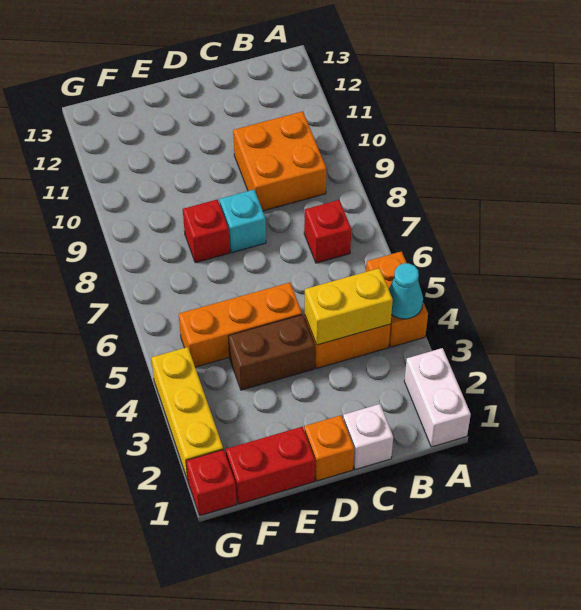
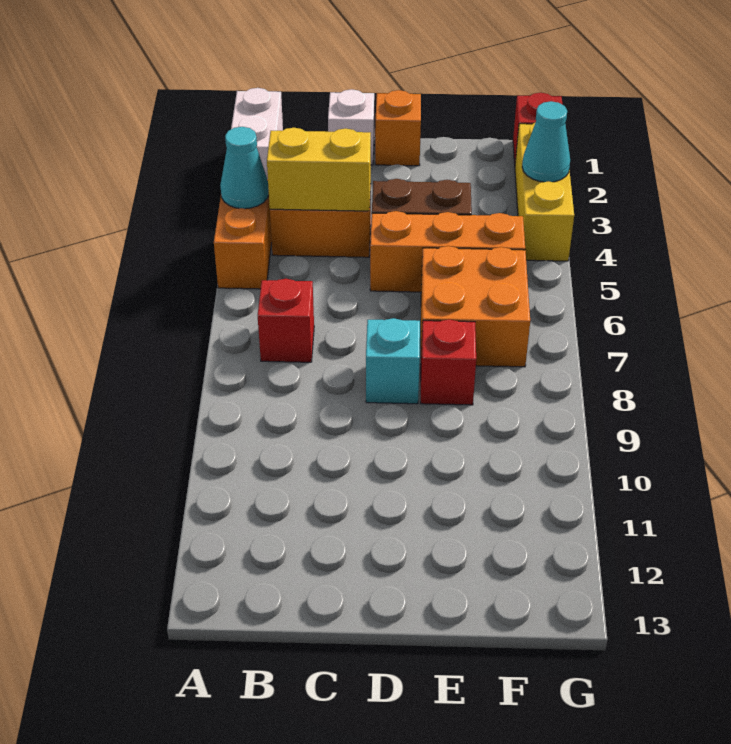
orange 2x2 brick [233,111,326,211] -> orange 2x2 brick moved to [421,246,530,367]
red 1x2 brick [226,427,315,504] -> none
none -> cyan 1x1 cone [522,101,570,182]

